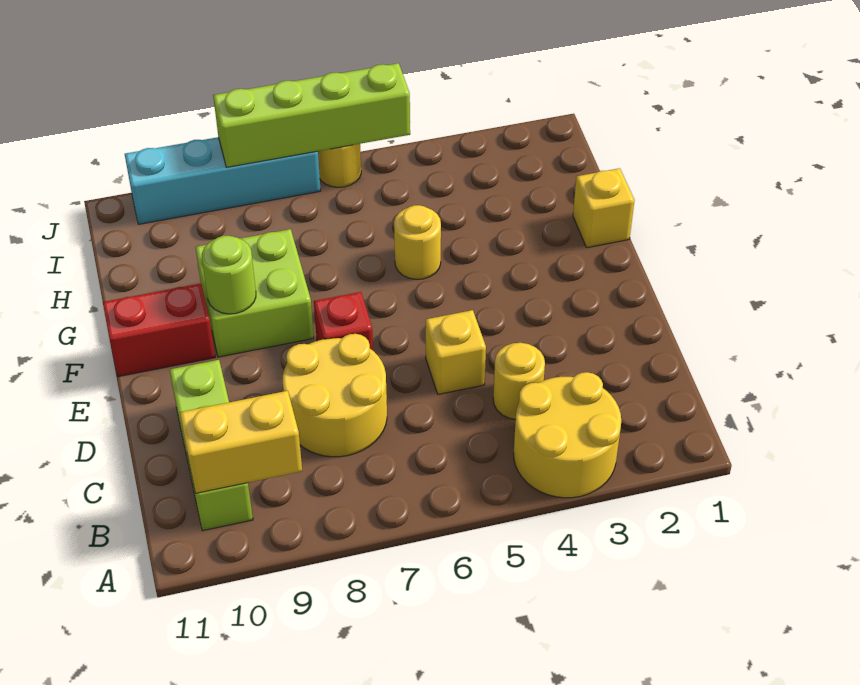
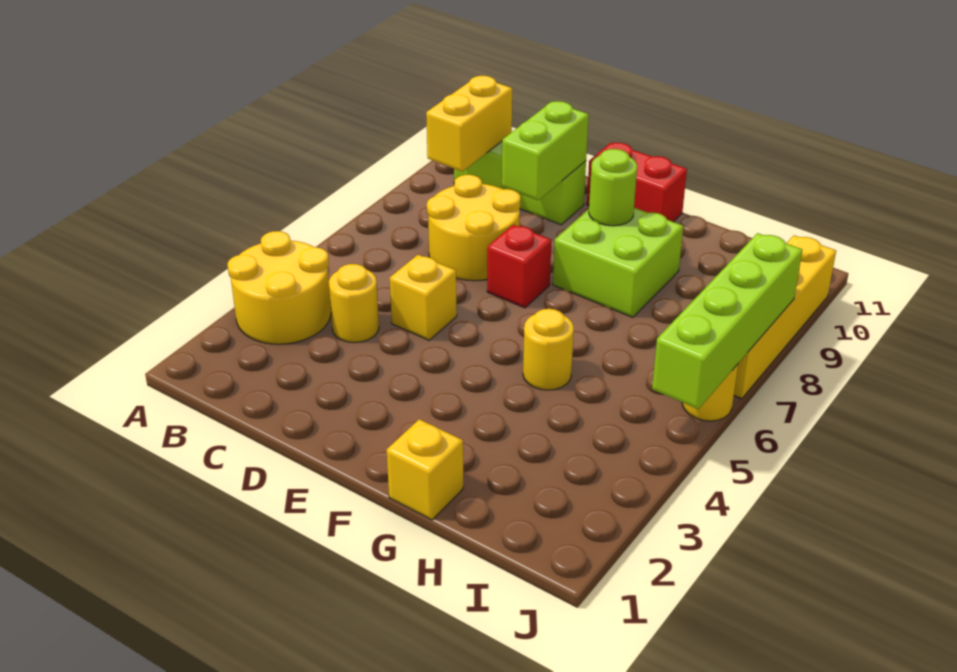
none -> lime 1x2 brick [502,101,589,200]
red 1x2 brick [103,283,215,377] -> red 1x2 brick turned to [587,142,687,222]
cyan 1x4 brick [125,137,321,224] -> yellow 1x4 brick [734,235,836,399]

